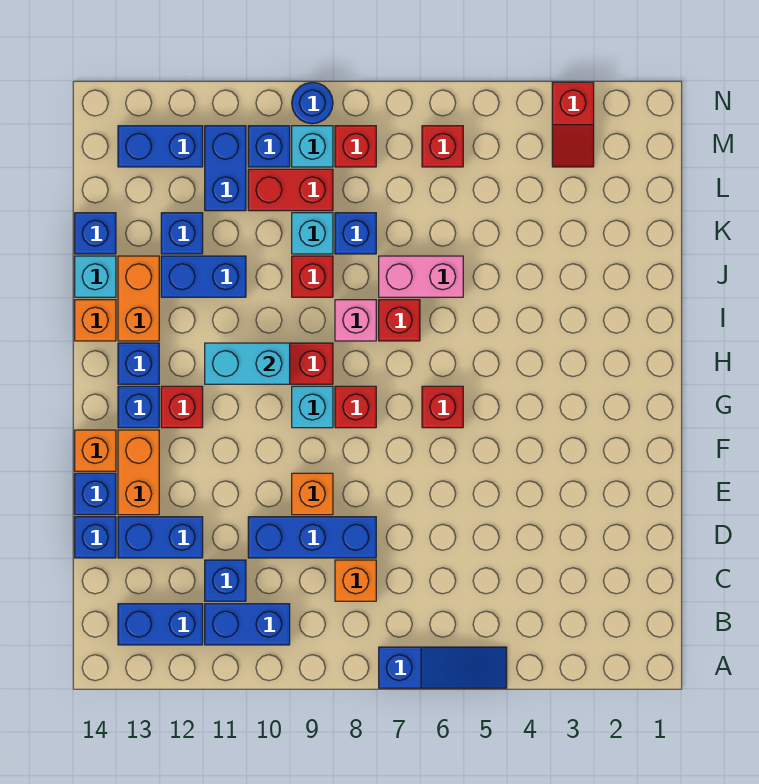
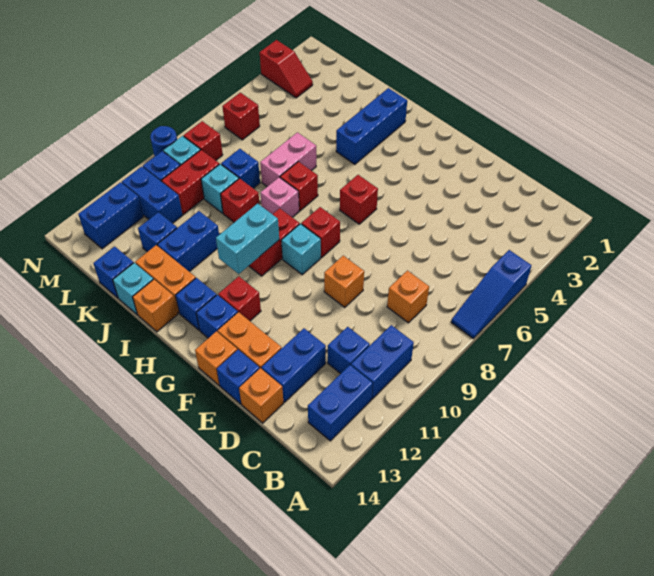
blue 1x3 slope [379,647,507,688] -> blue 1x3 slope turned to [451,250,532,339]
blue 1x3 brick [248,517,376,558] -> blue 1x3 brick moved to [336,88,407,164]
blue 1x1 brick [75,517,116,558] -> orange 1x1 brick [239,368,284,423]

